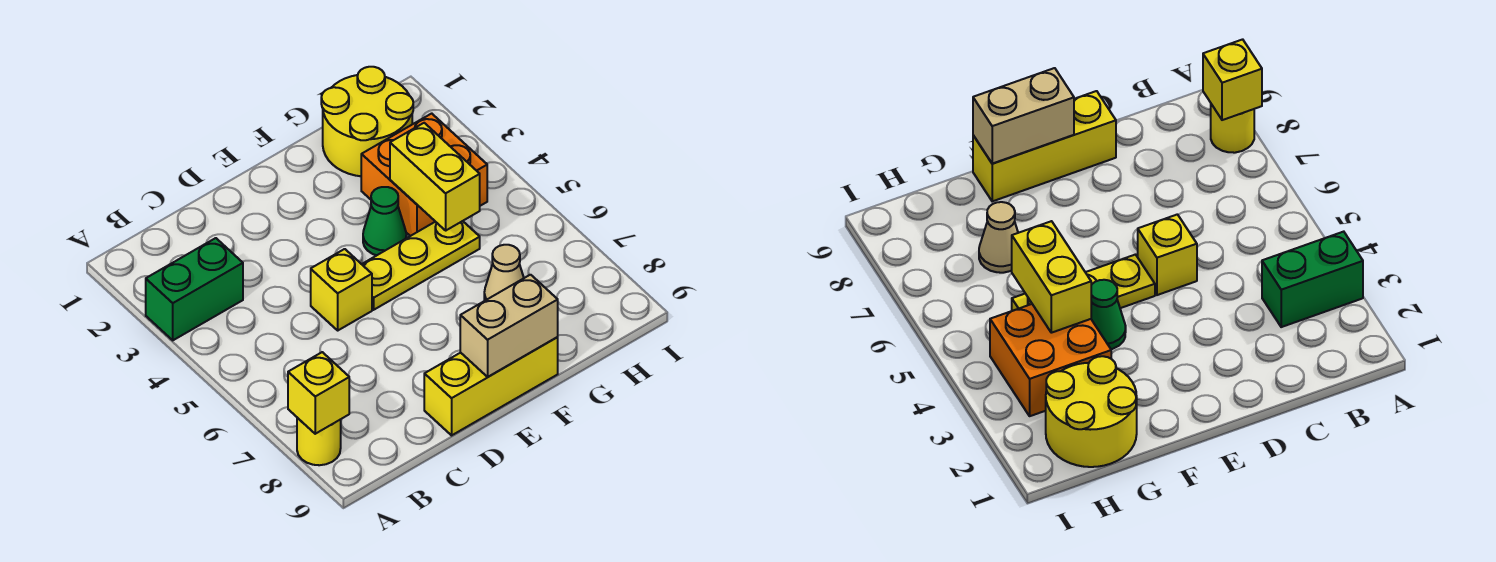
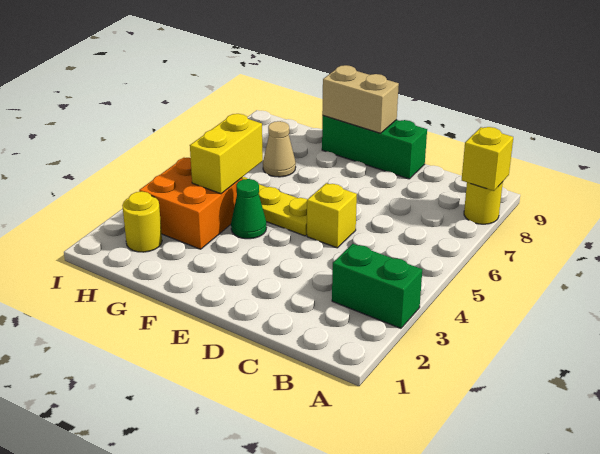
yellow 1x3 brick [424,337,558,435] -> green 1x3 brick [322,116,427,179]
yellow 2x2 round brick [321,67,413,176] -> yellow 1x1 round brick [122,191,162,252]

